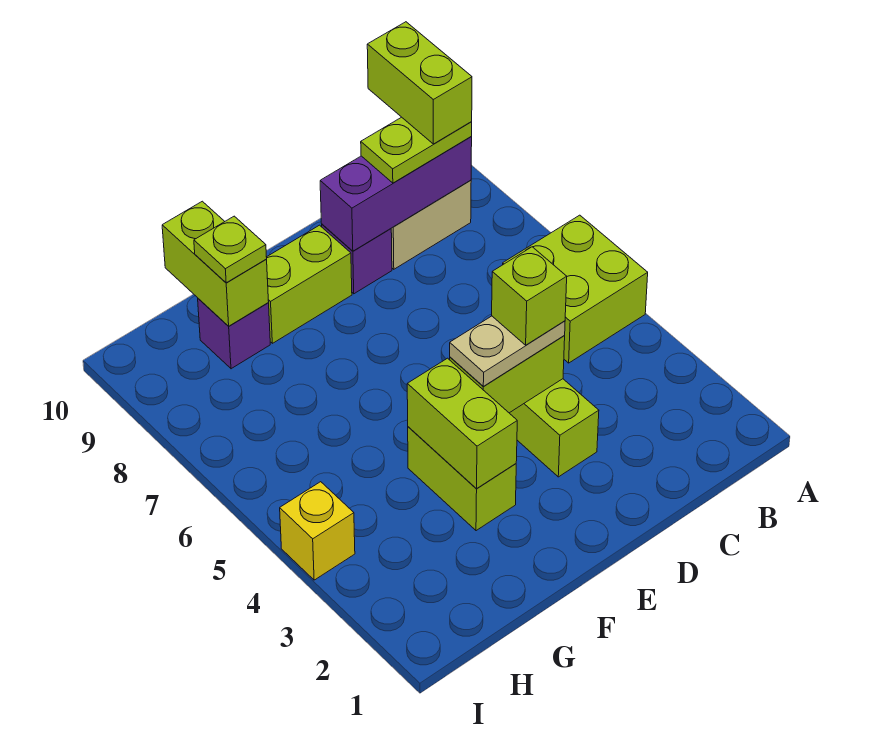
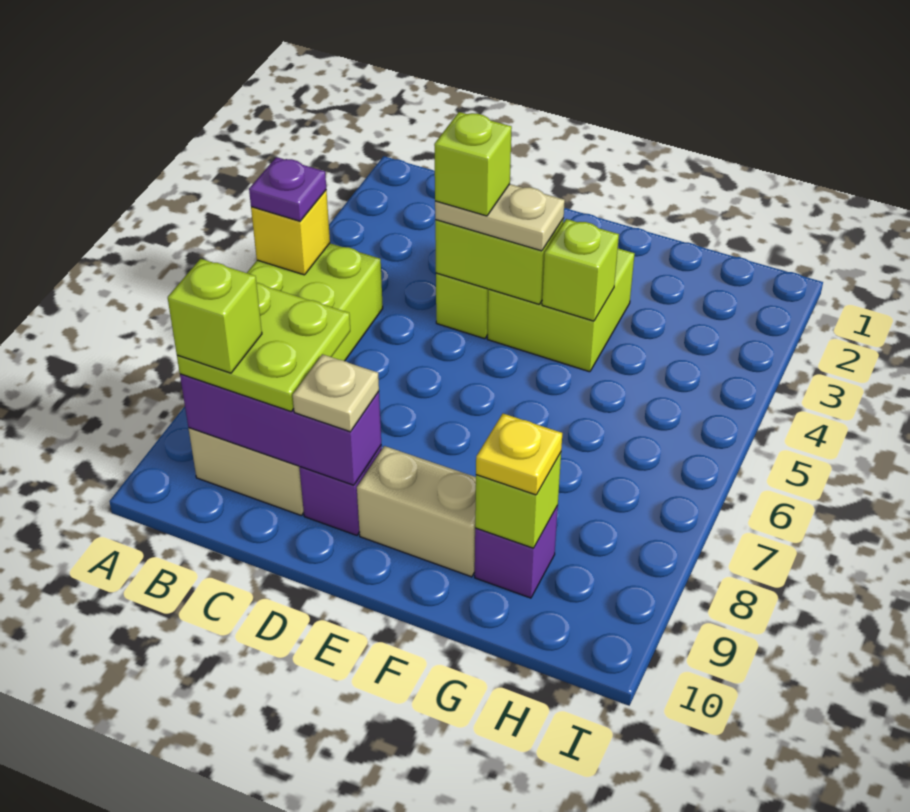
none -> purple 1x1 plate [249,157,326,221]
lime 1x2 plate [361,117,472,183] -> lime 2x2 plate [177,283,350,411]
lime 1x2 brick [367,22,472,144] -> lime 1x1 brick [168,259,262,373]
none -> tan 1x1 plate [293,354,379,432]
lime 1x2 brick [266,225,352,343] -> tan 1x2 brick [357,446,476,577]
lime 1x2 brick [408,427,516,531] -> lime 2x2 brick [487,249,635,372]
lime 1x2 brick [407,358,517,489] -> lime 1x1 brick [542,219,619,321]
lime 1x2 brick [162,201,269,326] -> lime 1x1 brick [475,453,561,548]
lime 1x1 plate [194,216,267,283] -> yellow 1x1 plate [476,414,562,495]
yellow 1x1 brick [280,482,355,580] -> yellow 1x1 brick moved to [251,190,330,275]

